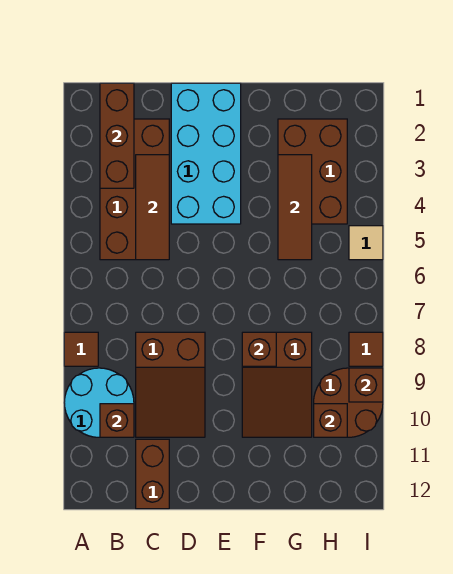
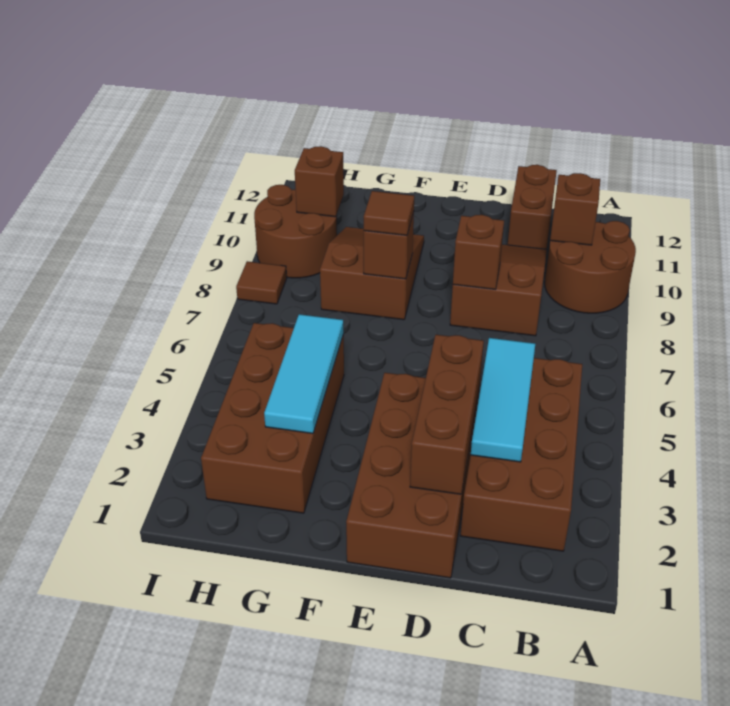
brown 1x1 tile [64,332,98,366] -> brown 1x1 tile moved to [364,191,414,235]
cyan 2x2 round brick [64,368,134,437] -> brown 2x2 round brick [545,221,636,313]
brown 1x3 brick [100,83,134,188] -> brown 1x3 brick moved to [410,335,484,494]
brown 1x3 tile [136,155,169,260] -> cyan 1x3 tile [471,338,535,462]
cyan 2x4 brick [171,83,241,224] -> brown 2x4 brick [346,373,480,578]
brown 2x3 brick [278,119,347,224] -> brown 2x4 brick [201,323,344,513]
brown 1x3 tile [278,155,312,260] -> cyan 1x3 tile [264,314,343,434]
tan 1x1 tile [349,226,383,260] -> none
brown 1x1 brick [349,368,383,402] -> brown 1x1 brick moved to [453,215,504,289]

